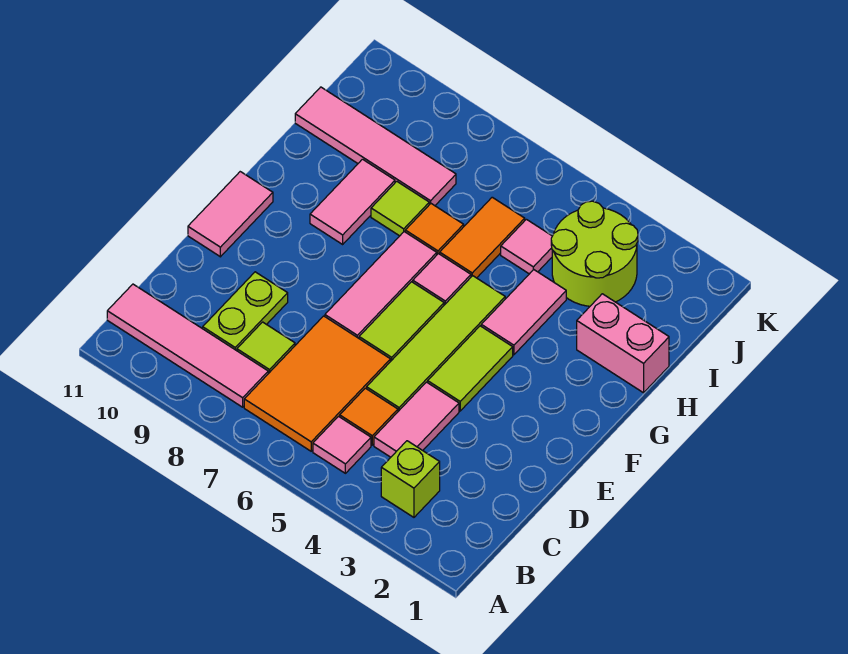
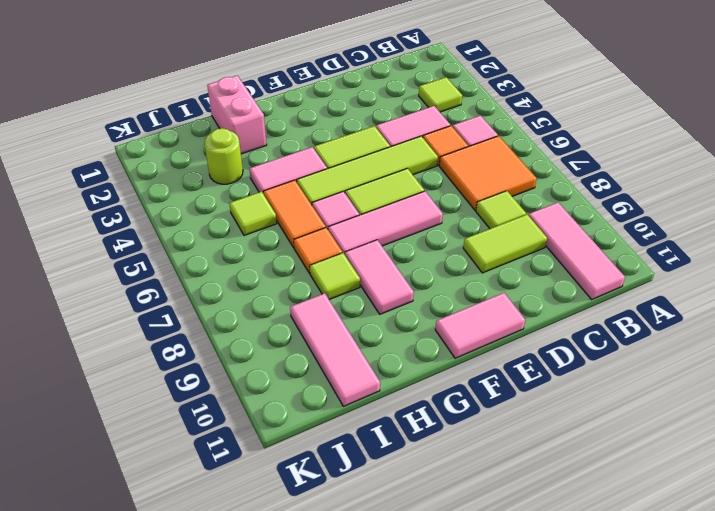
lime 1x1 brick [381,441,440,517] -> lime 1x1 tile [419,77,462,112]
orange 2x3 tile [244,316,390,451] -> orange 2x2 tile [439,136,537,211]
pink 1x4 tile [107,284,268,407] -> pink 1x3 tile [528,202,625,299]
lime 1x2 plate [203,272,288,351] -> lime 1x2 tile [463,215,547,273]
pink 1x2 tile [310,159,395,244] -> pink 1x2 tile turned to [345,240,414,314]
orange 1x2 tile [440,197,525,278] -> orange 1x2 tile turned to [263,180,326,248]
lime 2x2 round brick [551,201,638,306] -> lime 1x1 round brick [204,128,243,184]
pink 1x1 tile [501,219,552,274] -> lime 1x1 tile [229,192,277,236]
pink 1x4 tile [295,87,456,206] -> pink 1x3 tile [290,293,380,406]

